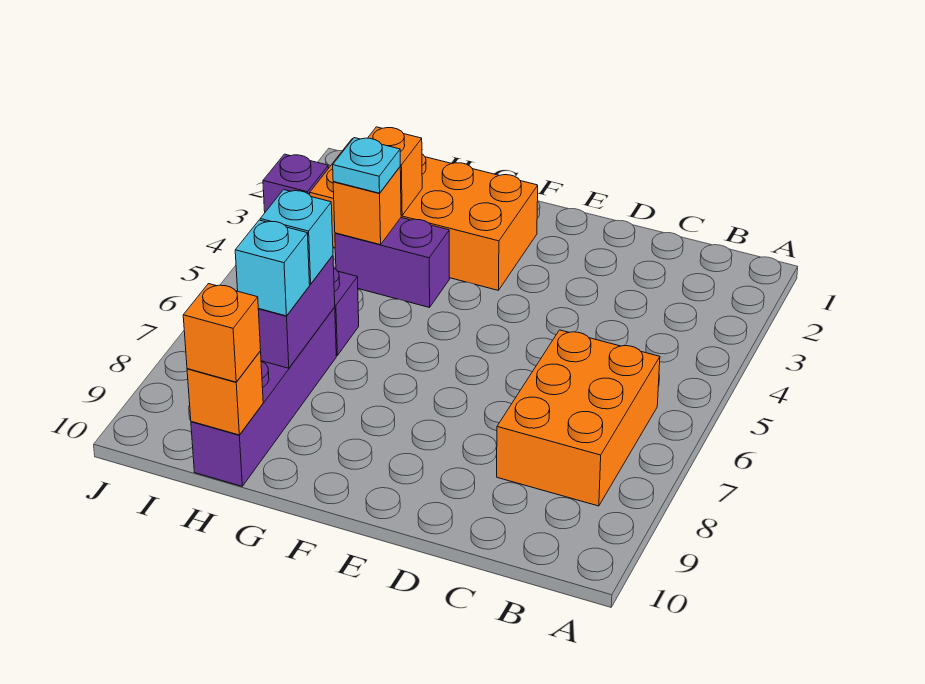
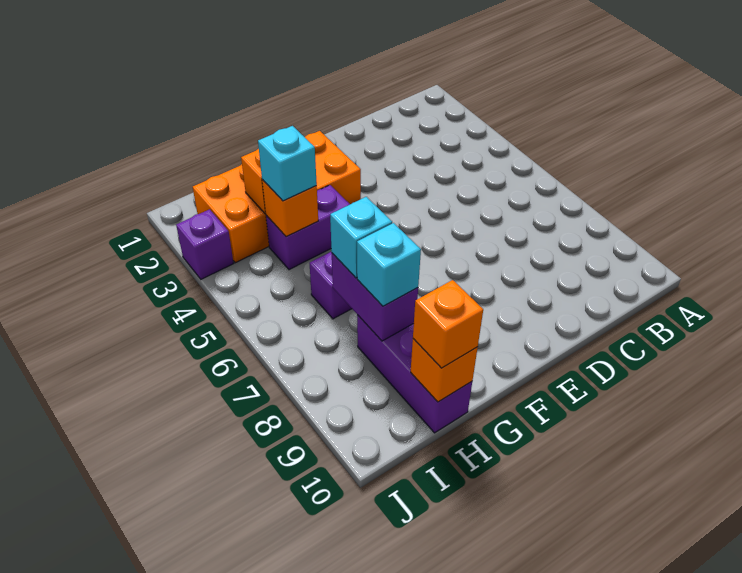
orange 2x3 brick [497,330,660,506] -> none
cyan 1x1 plate [333,138,400,193] -> cyan 1x1 brick [258,126,317,201]
purple 1x4 brick [191,307,336,486] -> purple 1x3 brick [357,315,472,433]

